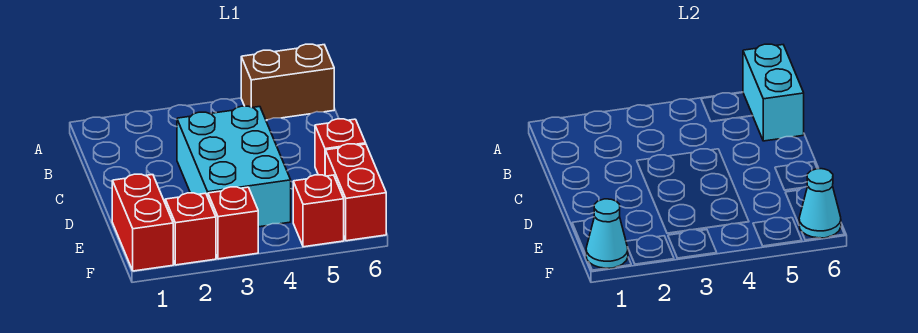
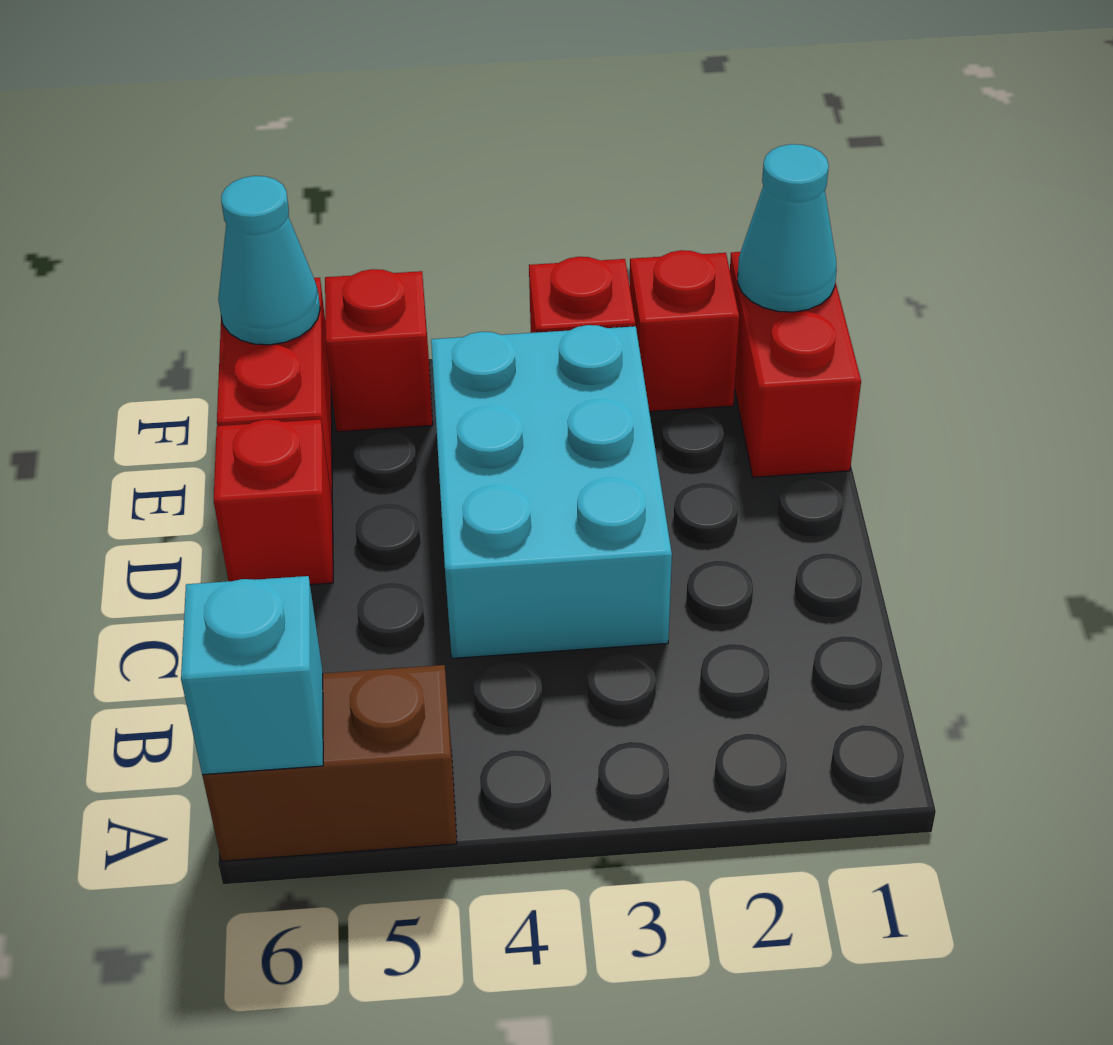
cyan 1x2 brick [743,44,804,141] -> cyan 1x1 brick [181,576,323,775]

